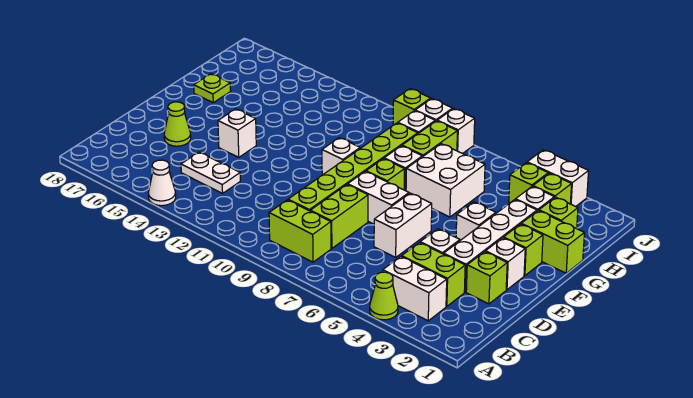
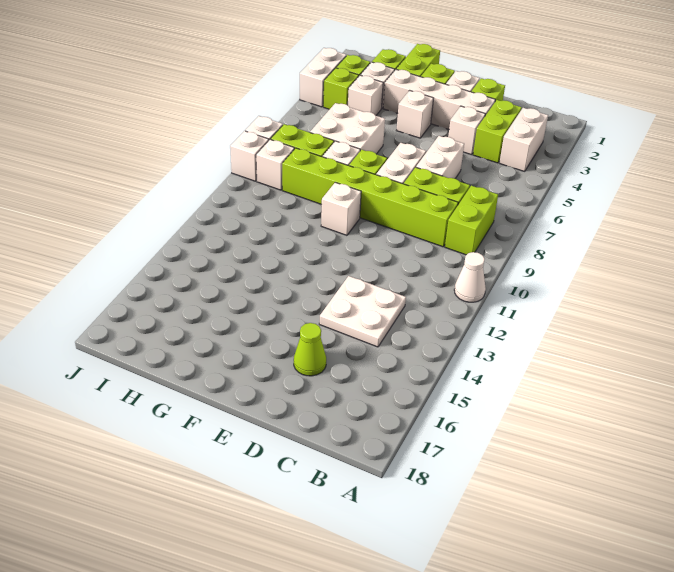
lime 1x1 cone [370,272,398,320] -> none
white 1x1 cone [148,160,176,206] -> white 1x1 cone moved to [454,252,486,302]
white 1x2 plate [181,152,240,193] -> white 2x2 plate [319,276,406,347]
white 1x2 brick [374,193,432,257] -> white 1x2 brick turned to [416,136,464,178]
white 1x1 brick [218,109,256,157] -> white 1x1 brick moved to [348,75,383,116]
lime 1x1 plate [194,74,231,103] -> none
lime 1x1 brick [393,89,431,125] -> none

